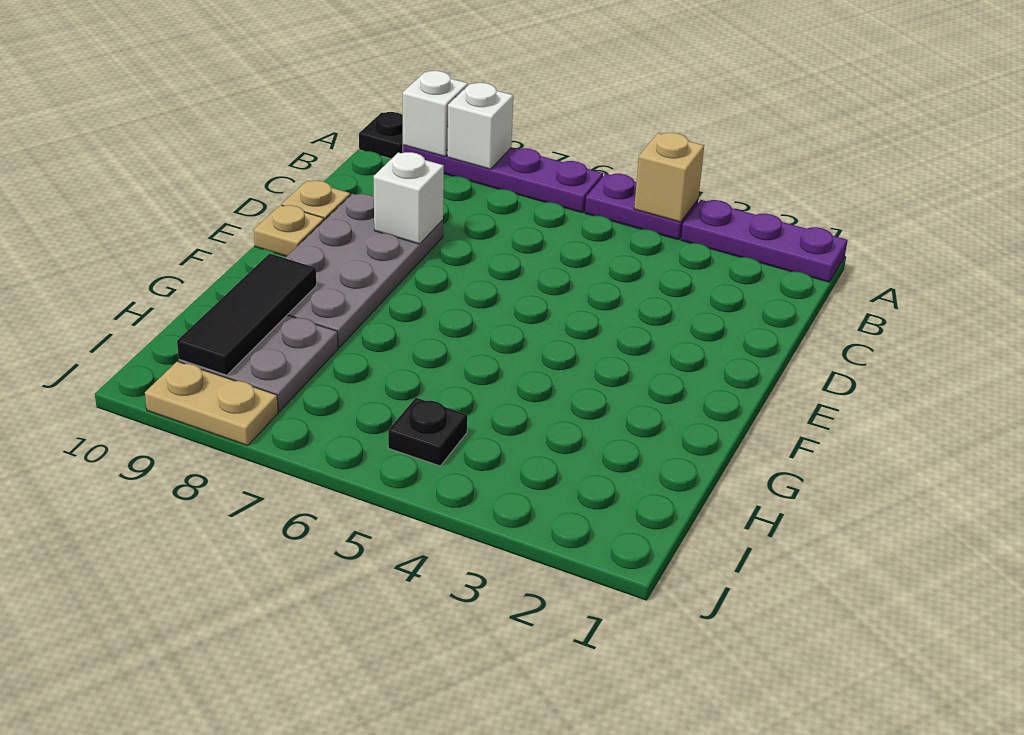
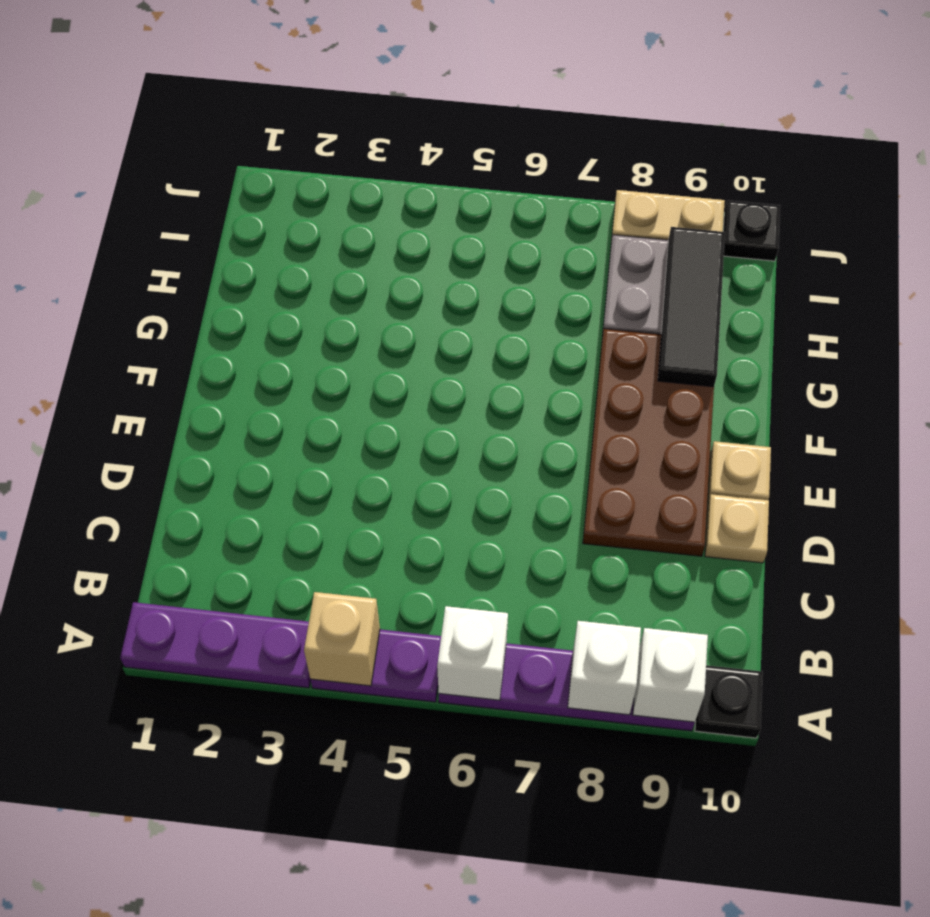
grey 2x4 plate [286,194,443,347] -> brown 2x4 plate [583,329,714,556]
white 1x1 brick [374,152,444,244] -> white 1x1 brick moved to [437,606,508,700]
black 1x1 plate [388,398,467,466] -> black 1x1 plate moved to [723,200,780,261]

